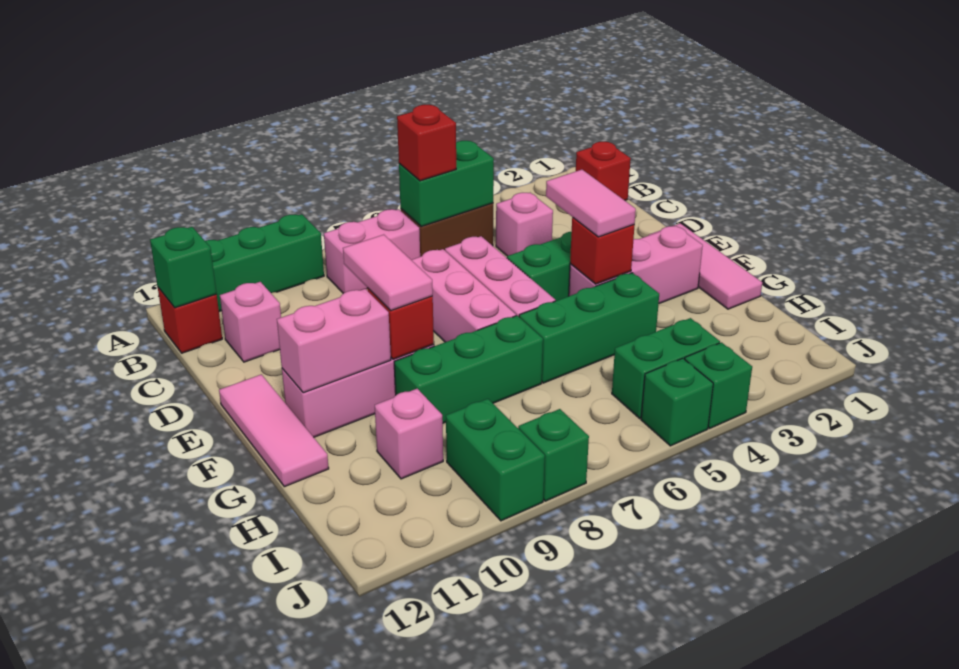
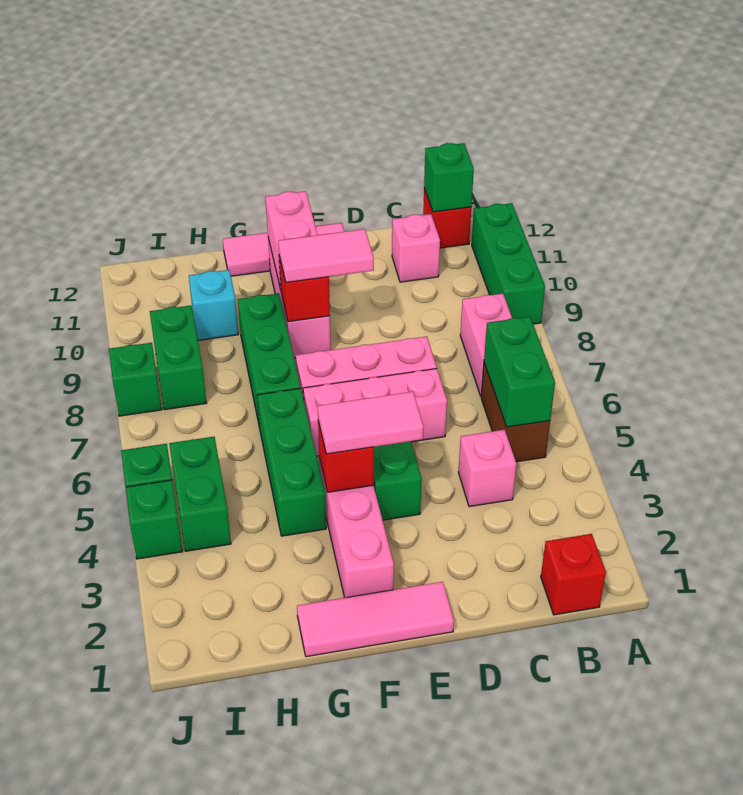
red 1x1 brick [397,105,456,181] -> none
pink 1x1 brick [375,389,443,479] -> cyan 1x1 brick [189,270,239,340]
green 1x2 brick [446,399,545,521] -> green 1x2 brick turned to [150,306,207,410]

